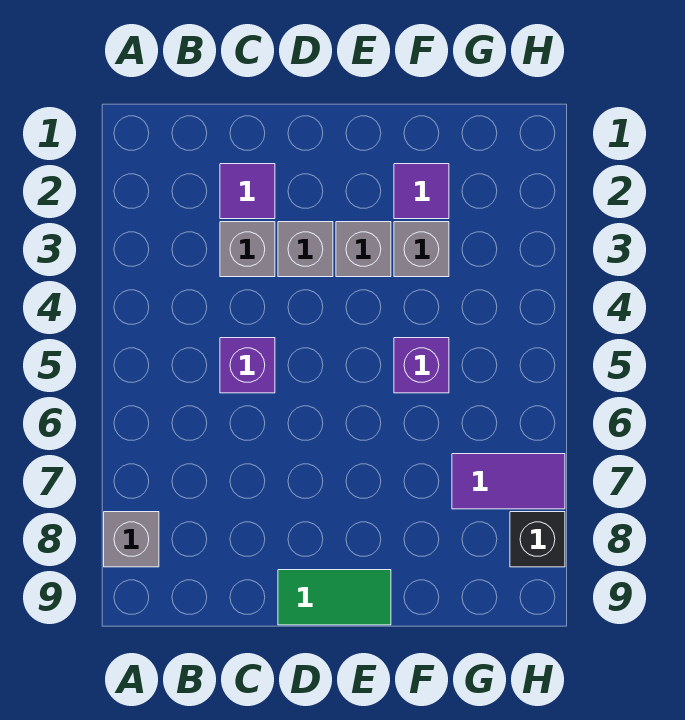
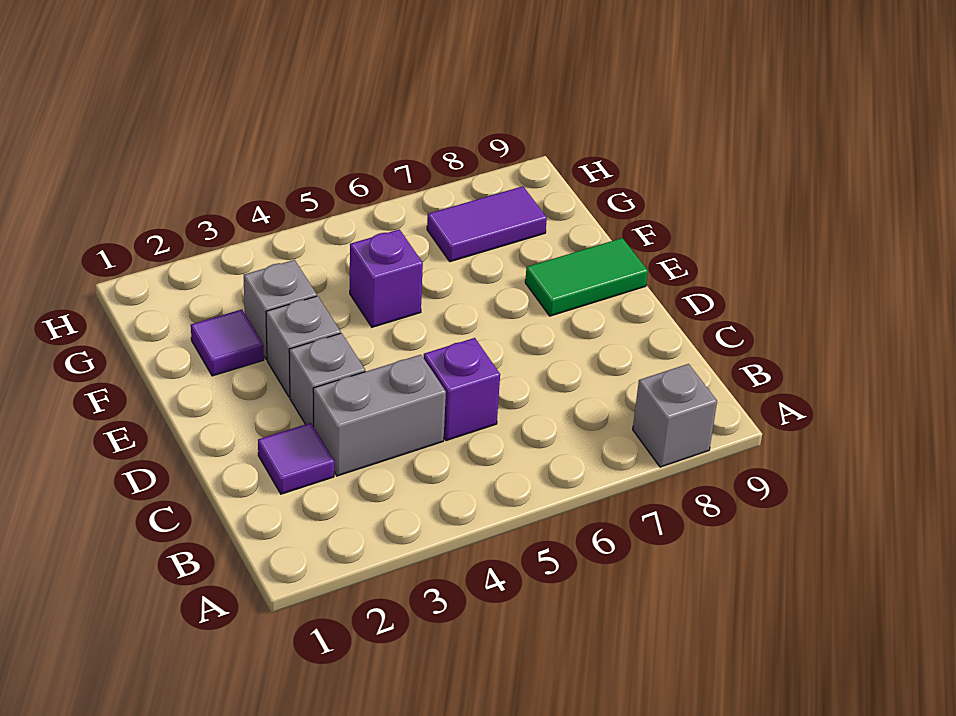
grey 1x1 brick [220,222,275,277] -> grey 1x2 brick [313,355,446,476]
green 1x2 tile [278,570,391,625] -> green 1x2 tile turned to [525,238,648,316]
purple 1x2 tile [452,454,565,509] -> purple 1x2 tile turned to [427,186,547,262]
black 1x1 brick [510,512,565,567] -> none

